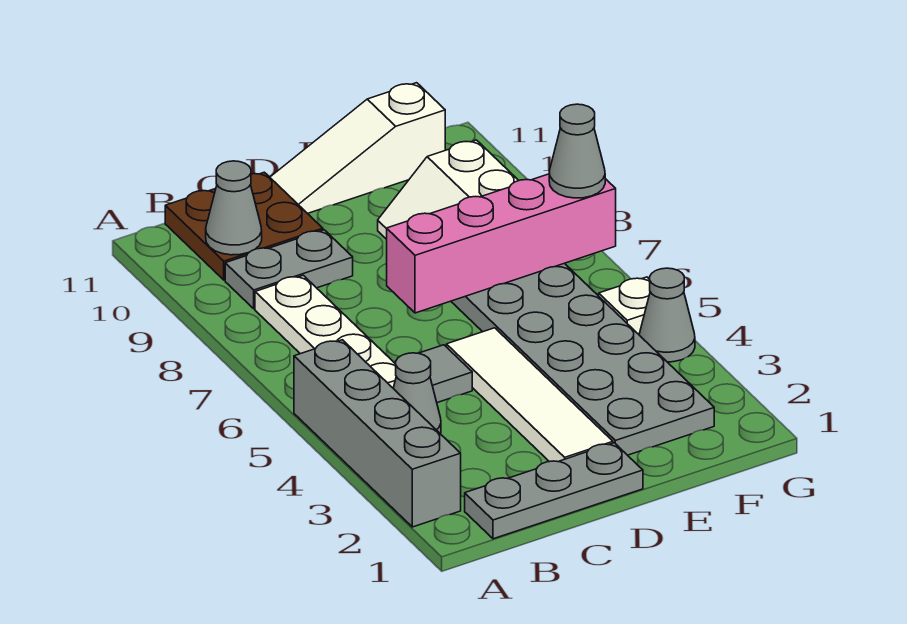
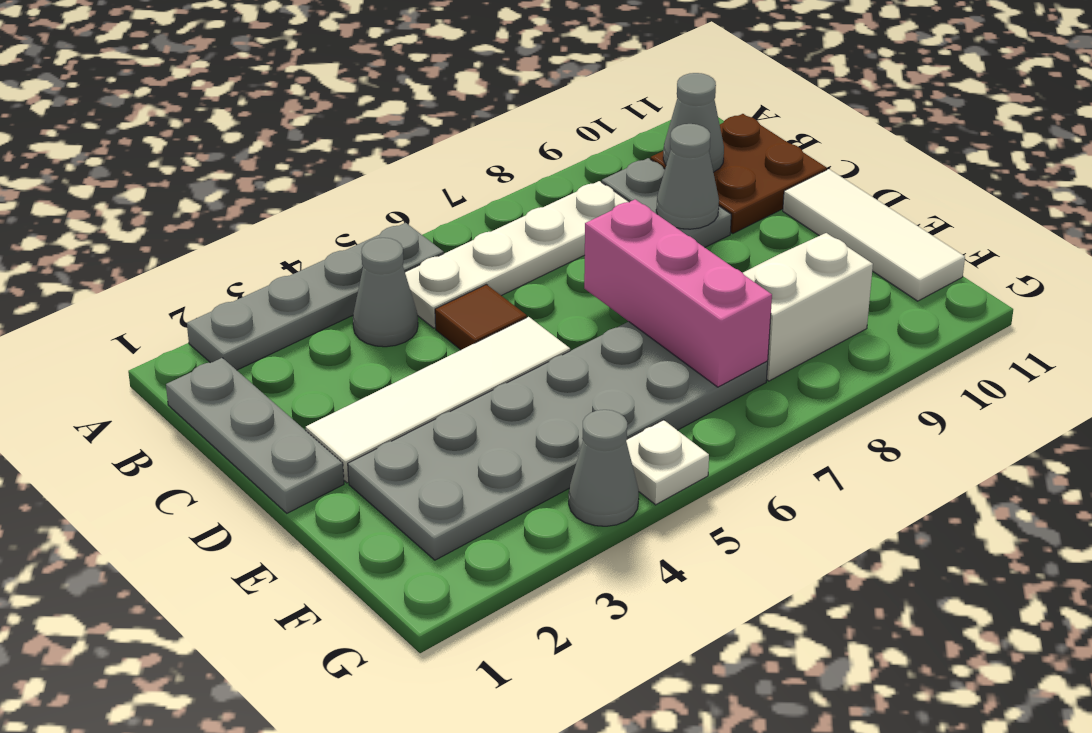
grey 1x4 brick [294,340,461,527] -> grey 1x4 plate [187,223,444,370]
grey 1x1 tile [419,345,472,403] -> brown 1x1 tile [435,284,527,350]
pink 1x4 brick [387,174,616,313] -> pink 1x3 brick [584,199,772,387]
white 1x3 slope [270,83,445,214] -> white 1x3 tile [783,169,965,301]
grey 1x1 cone [549,104,605,198] -> grey 1x1 cone moved to [656,124,719,229]

